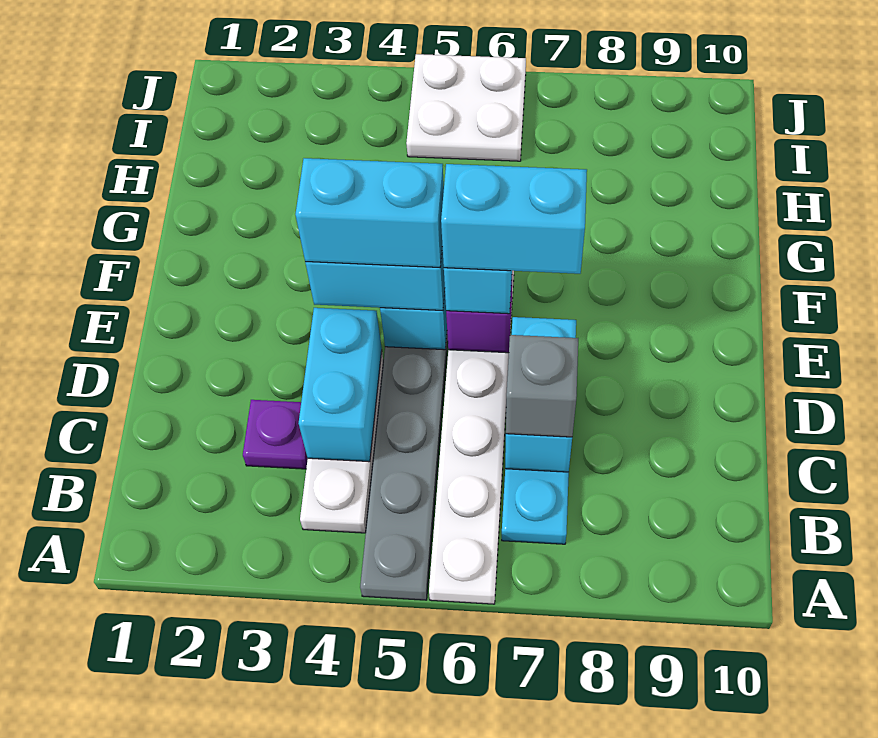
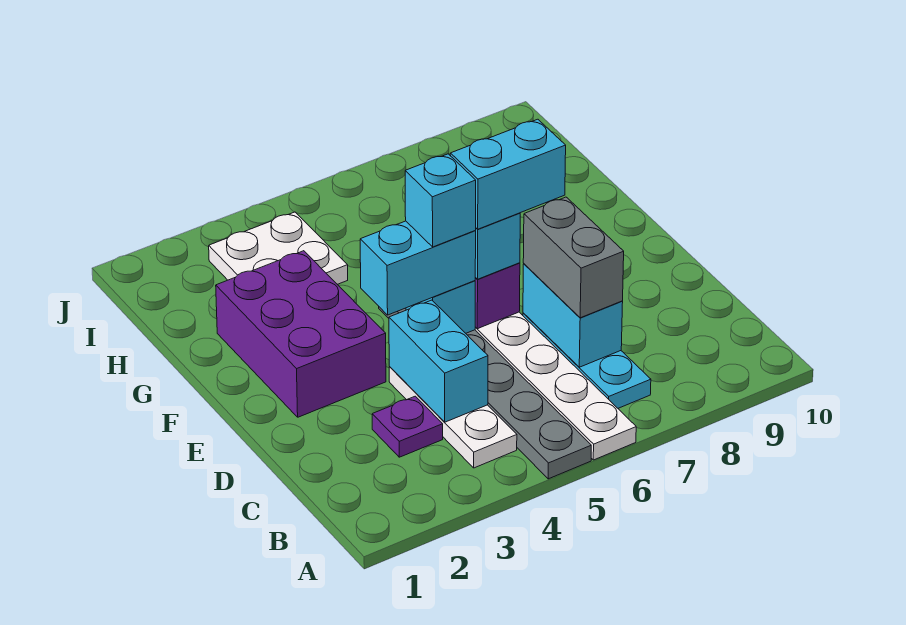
grey 1x1 brick [506,335,578,437] -> grey 1x2 brick [523,197,624,318]
none -> purple 2x3 brick [216,251,386,417]
cyan 1x2 brick [295,158,444,267] -> cyan 1x1 brick [405,154,476,247]
white 2x2 plate [406,54,526,161] -> white 2x2 plate moved to [209,212,348,284]

